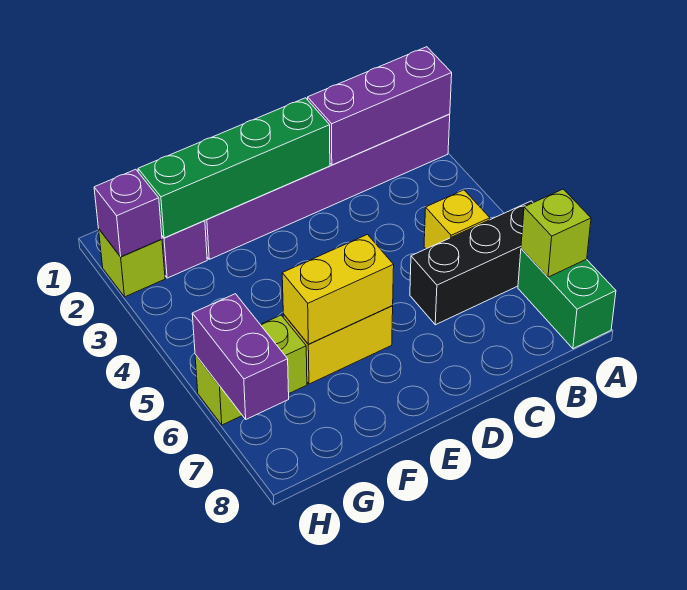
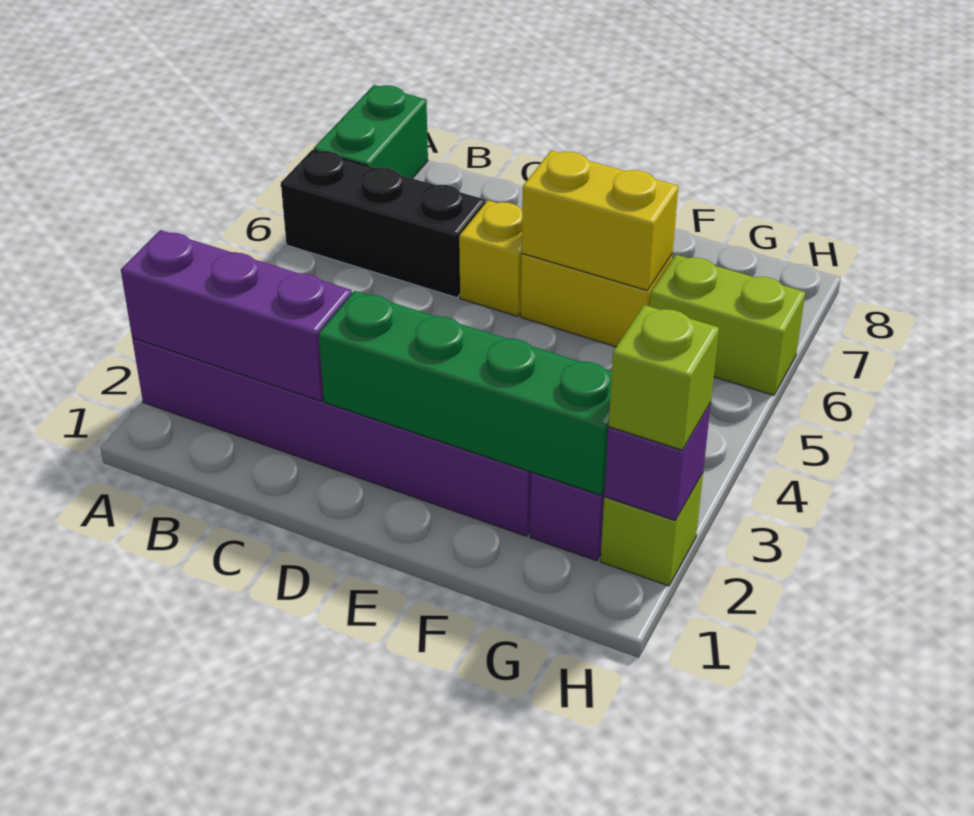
lime 1x1 brick [521,189,591,277] -> lime 1x1 brick moved to [609,305,719,450]
yellow 1x1 brick [424,190,490,249] -> yellow 1x1 brick moved to [459,200,522,316]
purple 1x2 brick [192,294,289,419] -> none

